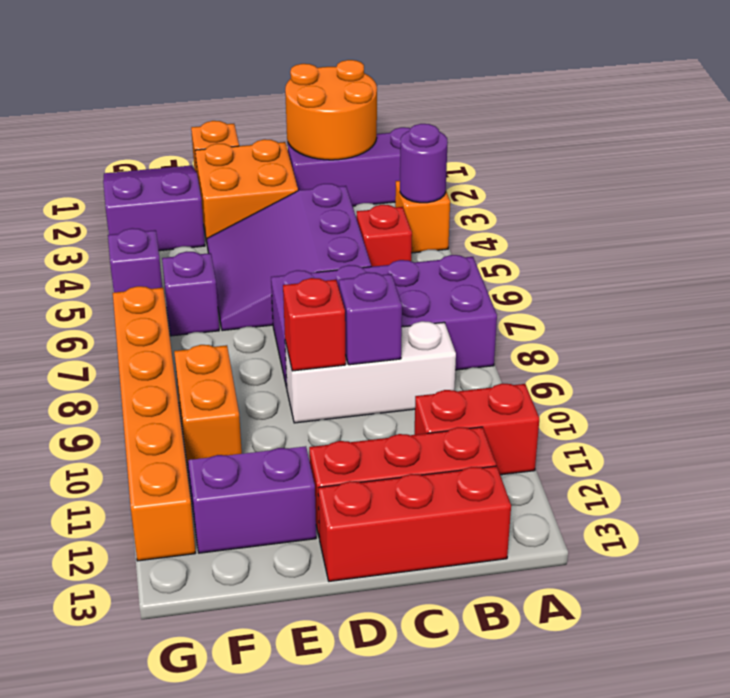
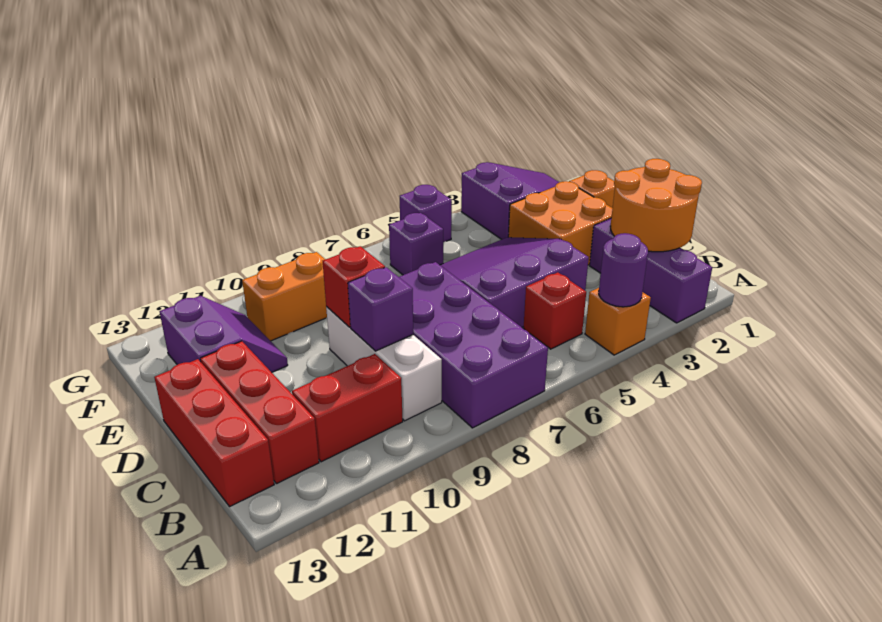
red 1x2 brick [414,384,539,475] -> red 1x2 brick turned to [292,354,403,462]
orange 1x6 brick [113,286,195,561] -> none

